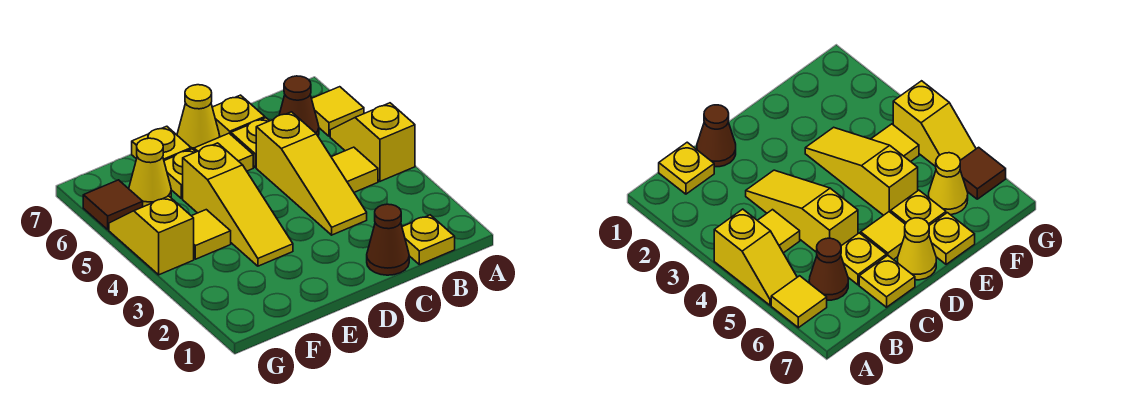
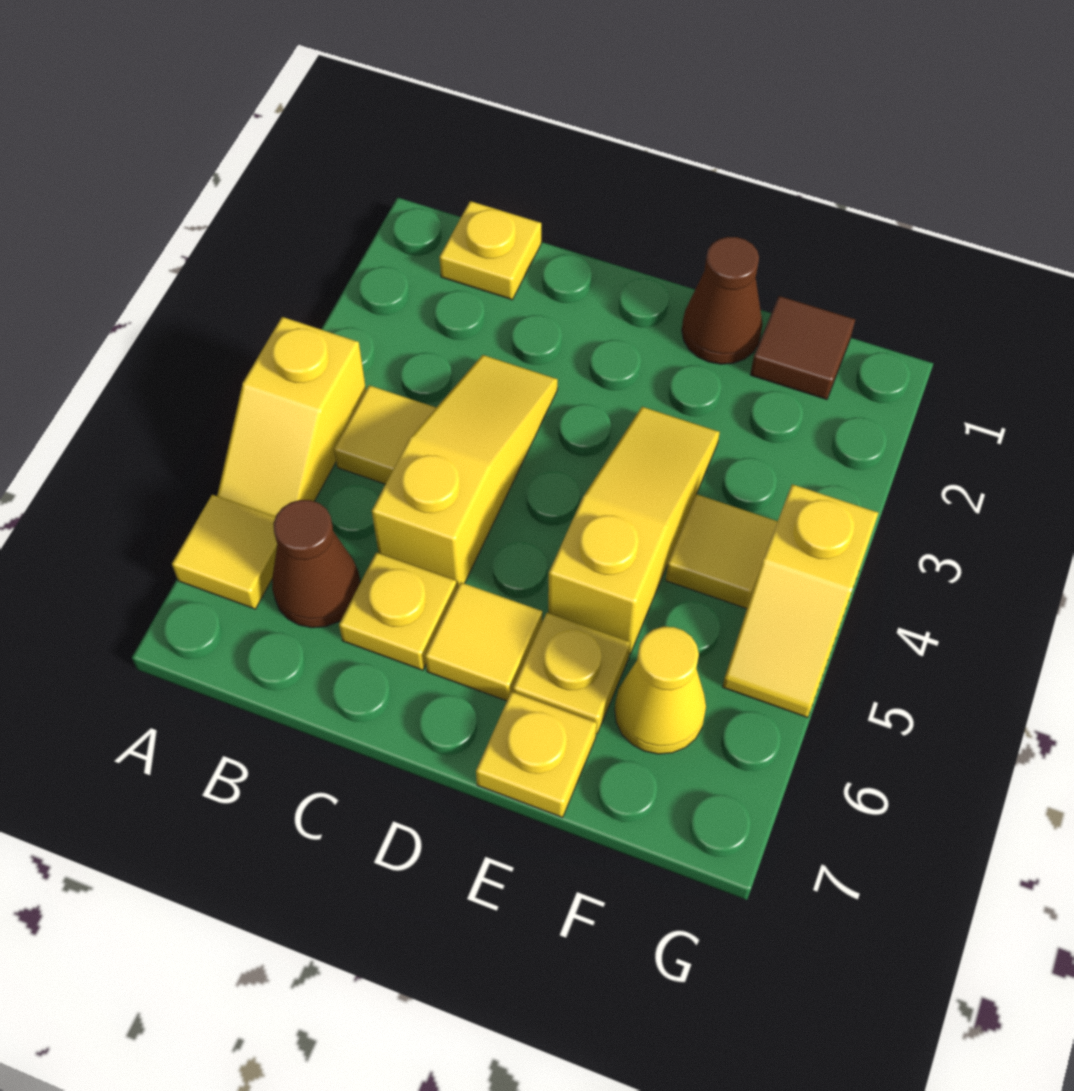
brown 1x1 cone [367,204,409,275] -> brown 1x1 cone moved to [682,237,763,364]
yellow 1x1 plate [212,95,265,137] -> none
yellow 1x1 cone [177,85,220,150] -> none
brown 1x1 tile [83,180,143,230] -> brown 1x1 tile moved to [750,296,855,399]

